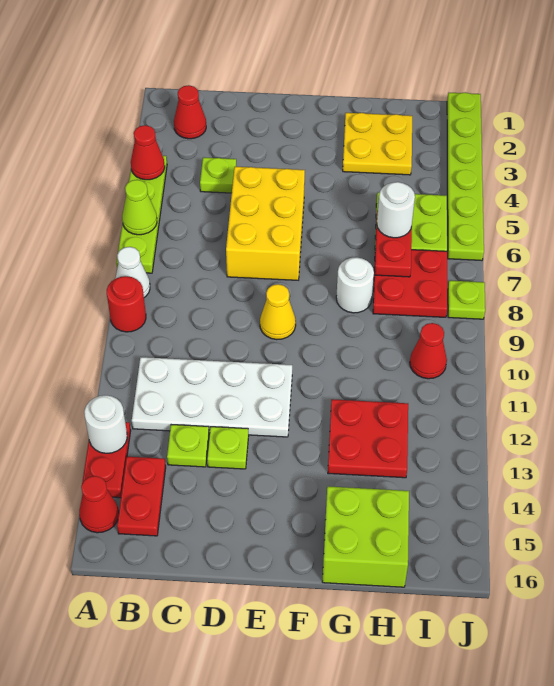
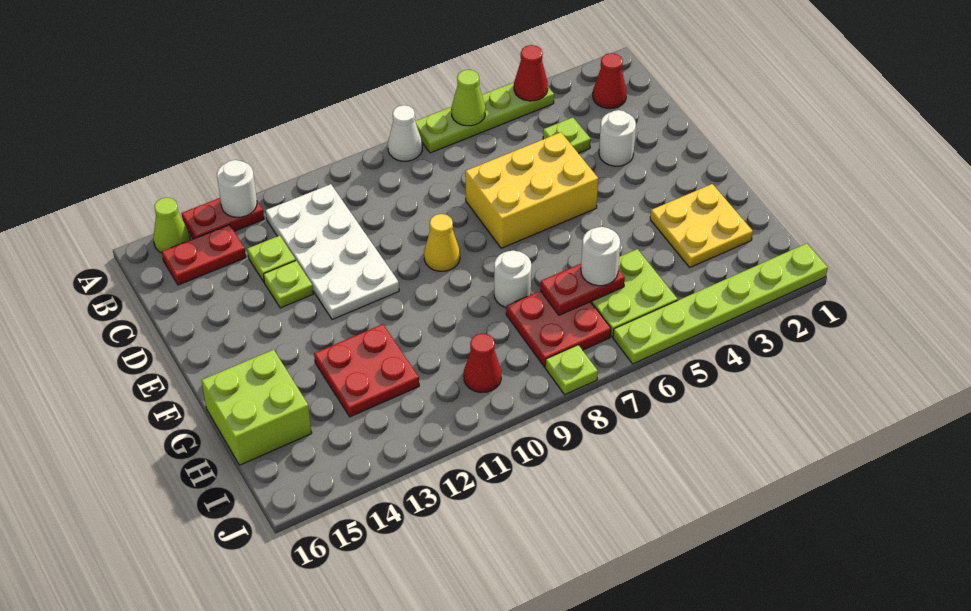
red 1x1 round brick [107,276,146,332] -> none
red 1x1 cone [79,476,119,533] -> lime 1x1 cone [153,198,190,253]
none -> white 1x1 round brick [599,110,636,166]

